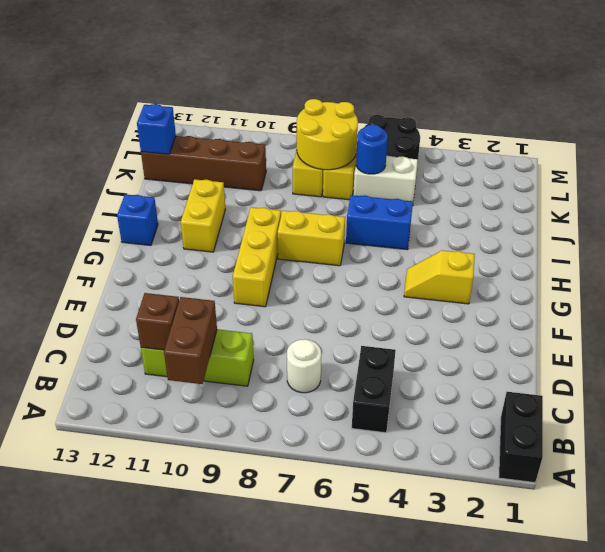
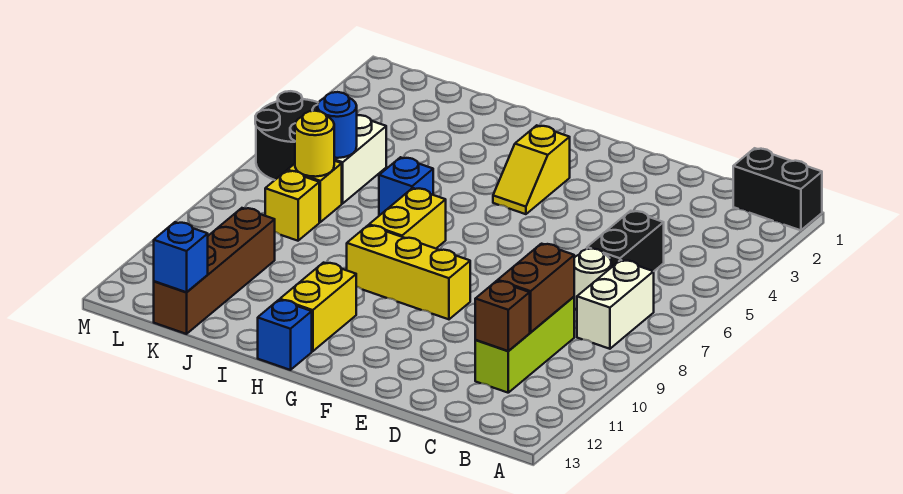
black 1x2 brick [352,346,396,433] -> black 1x2 brick turned to [587,211,664,271]
none -> white 1x2 brick [577,260,654,349]
brown 1x2 brick [164,297,217,384] -> brown 1x2 brick turned to [498,244,574,332]
yellow 1x2 brick [181,179,225,252] -> yellow 1x2 brick turned to [280,263,356,351]
blue 1x2 brick [346,195,413,250] -> blue 1x1 brick [379,157,433,216]
yellow 2x2 round brick [297,99,358,170] -> yellow 1x1 round brick [295,111,334,177]

